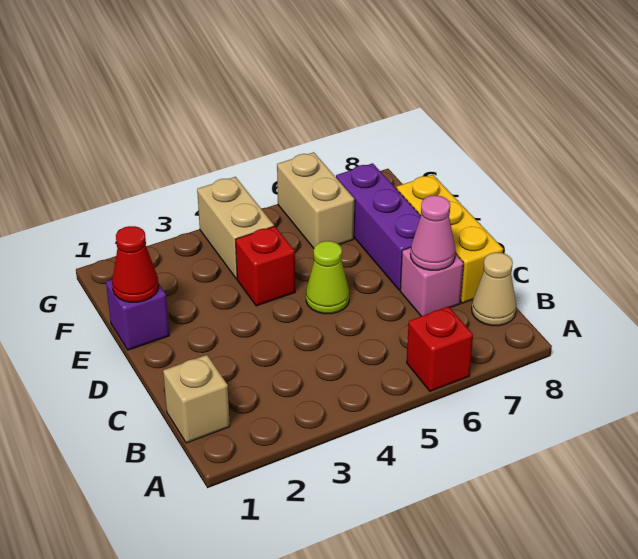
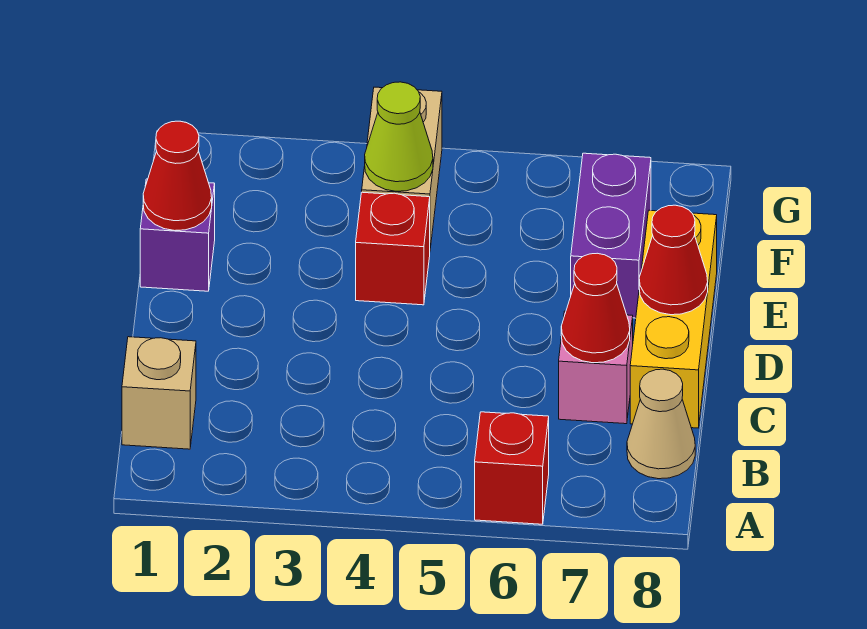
pink 1x1 cone [411,196,456,270] -> red 1x1 cone [561,253,630,363]
lime 1x1 cone [306,241,349,314] -> lime 1x1 cone moved to [365,82,433,191]
purple 1x3 brick [336,163,421,290] -> purple 1x2 brick [571,153,651,318]
none -> red 1x1 cone [639,205,708,315]
tan 1x2 brick [277,152,354,248] -> none

